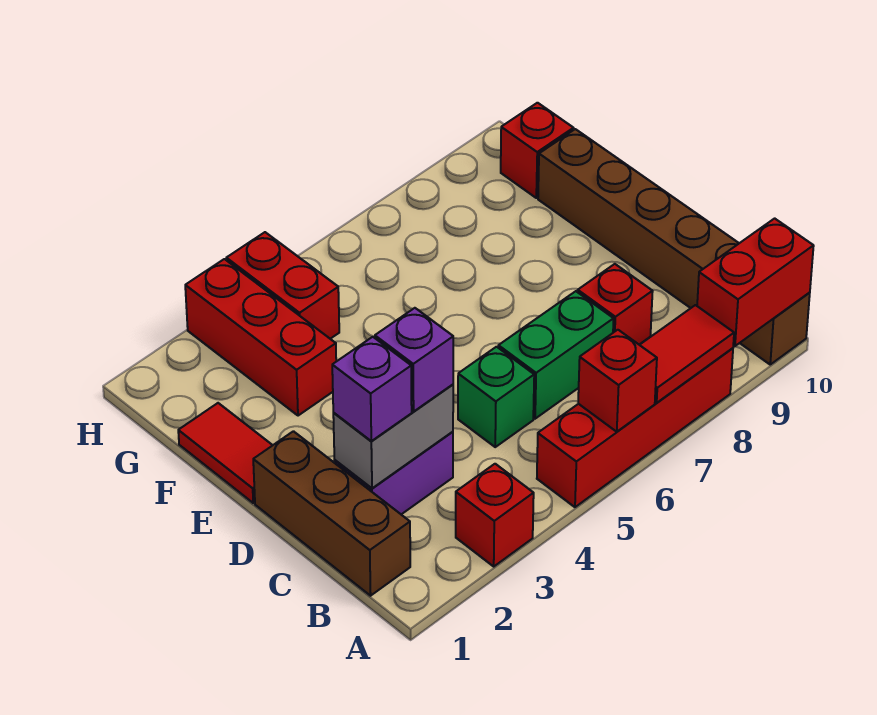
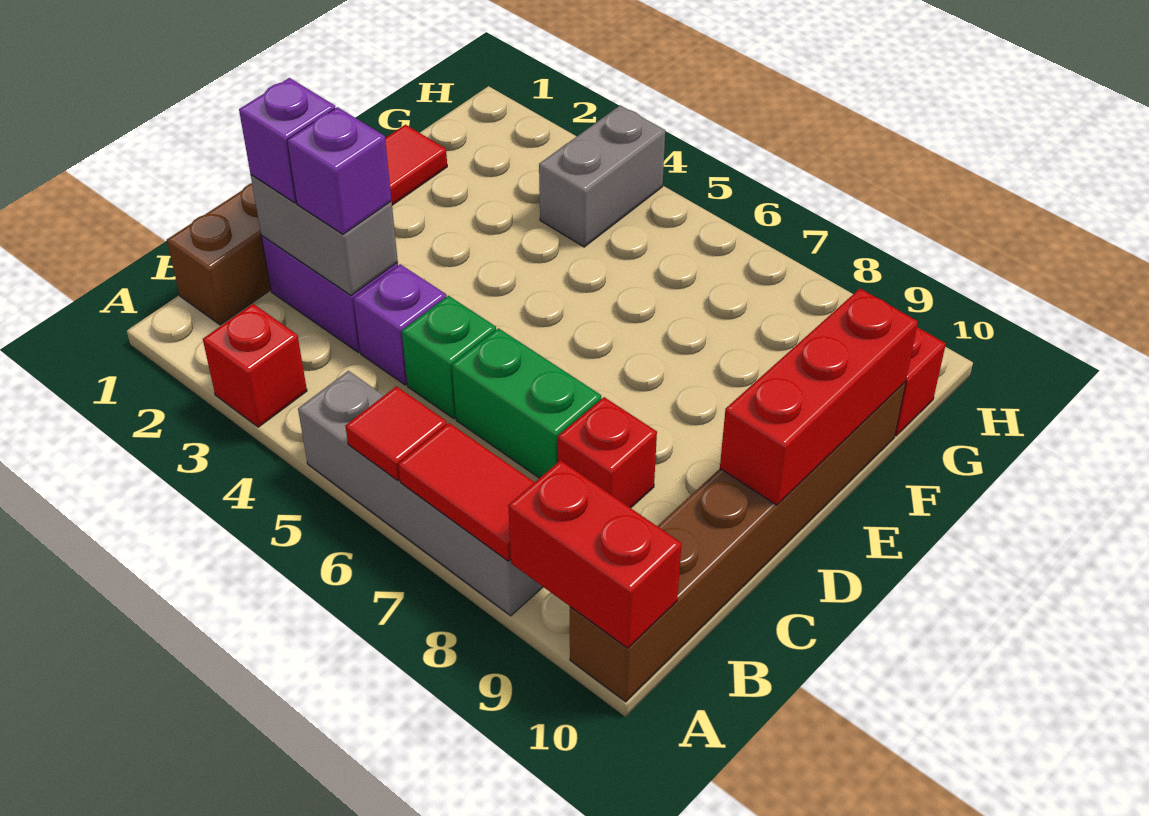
red 1x4 brick [537,348,733,507] -> grey 1x4 brick [298,371,543,616]
red 1x1 brick [578,330,657,432] -> red 1x1 tile [345,386,447,480]
none -> purple 1x1 brick [353,264,446,385]
red 1x3 brick [185,259,336,416] -> red 1x3 brick moved to [720,289,918,505]
red 1x2 brick [226,232,339,339] -> grey 1x2 brick [539,105,665,247]

